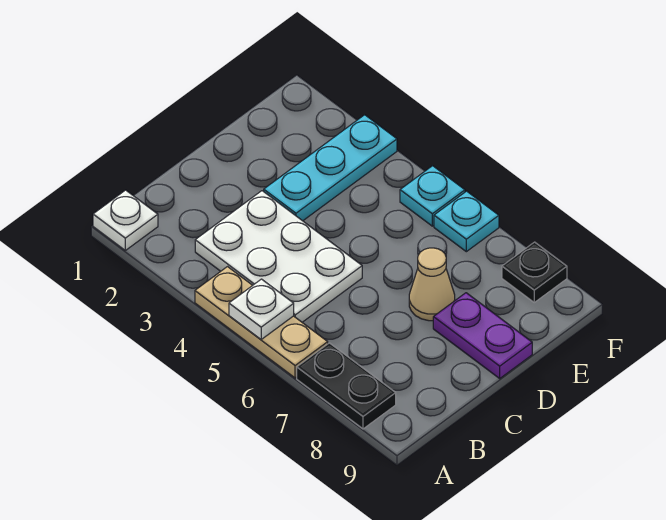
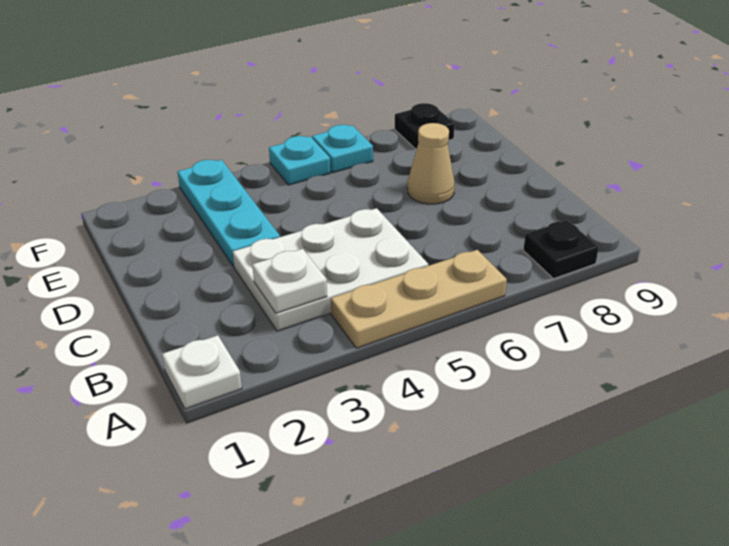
white 1x1 plate [229,279,294,339] -> white 1x1 plate moved to [252,249,327,313]
black 1x2 plate [297,343,396,429] -> black 1x1 plate [523,220,599,279]
purple 1x2 plate [433,293,532,378] -> none

